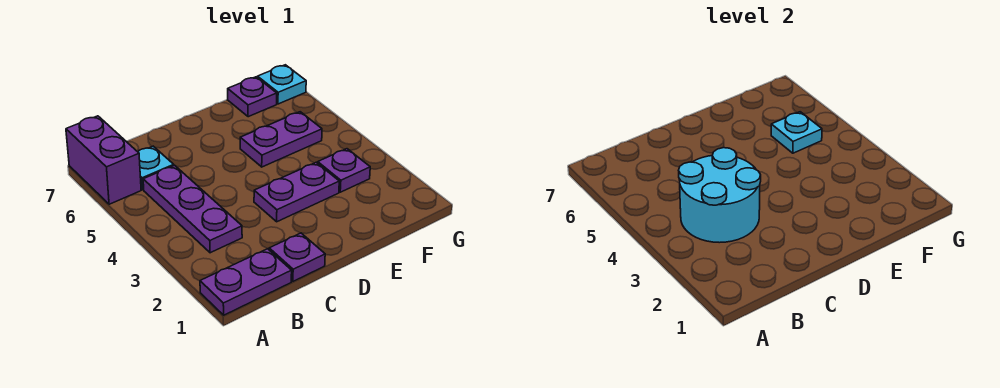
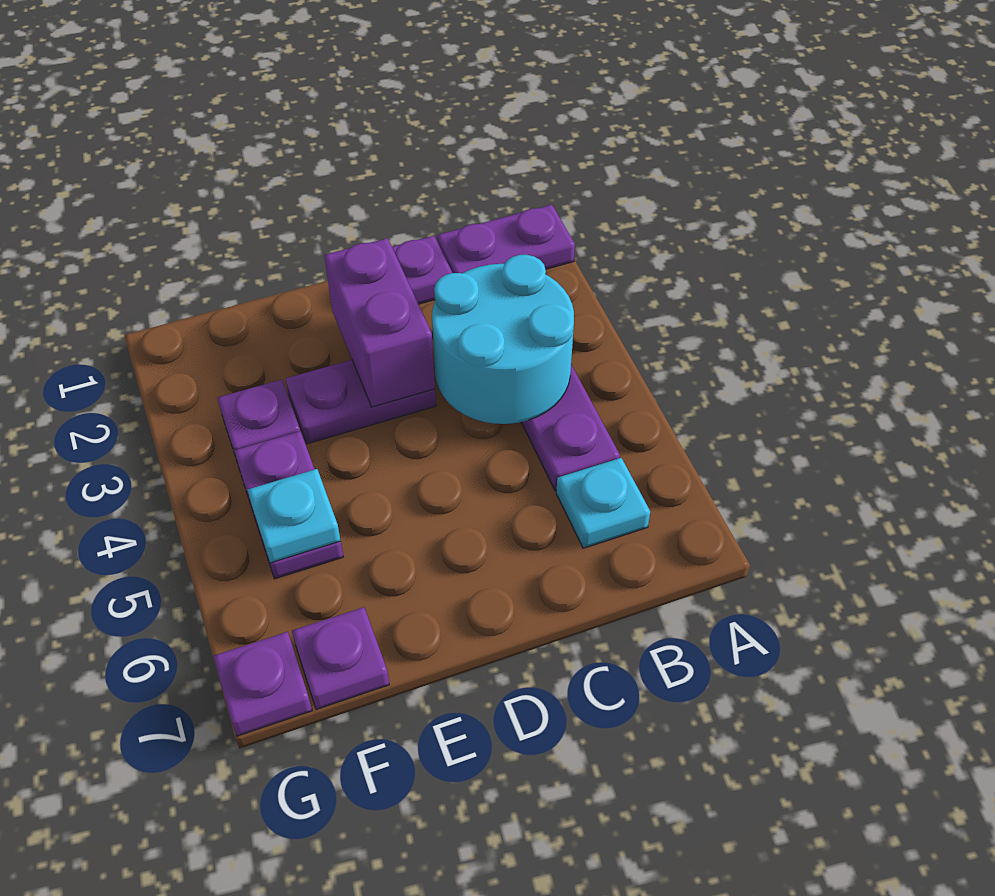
purple 1x2 brick [66,116,141,204] -> purple 1x2 brick moved to [324,238,435,407]
purple 1x2 plate [240,112,322,167] -> purple 1x2 plate turned to [234,431,343,579]
cyan 1x1 plate [257,65,306,104] -> purple 1x1 plate [213,632,312,736]

